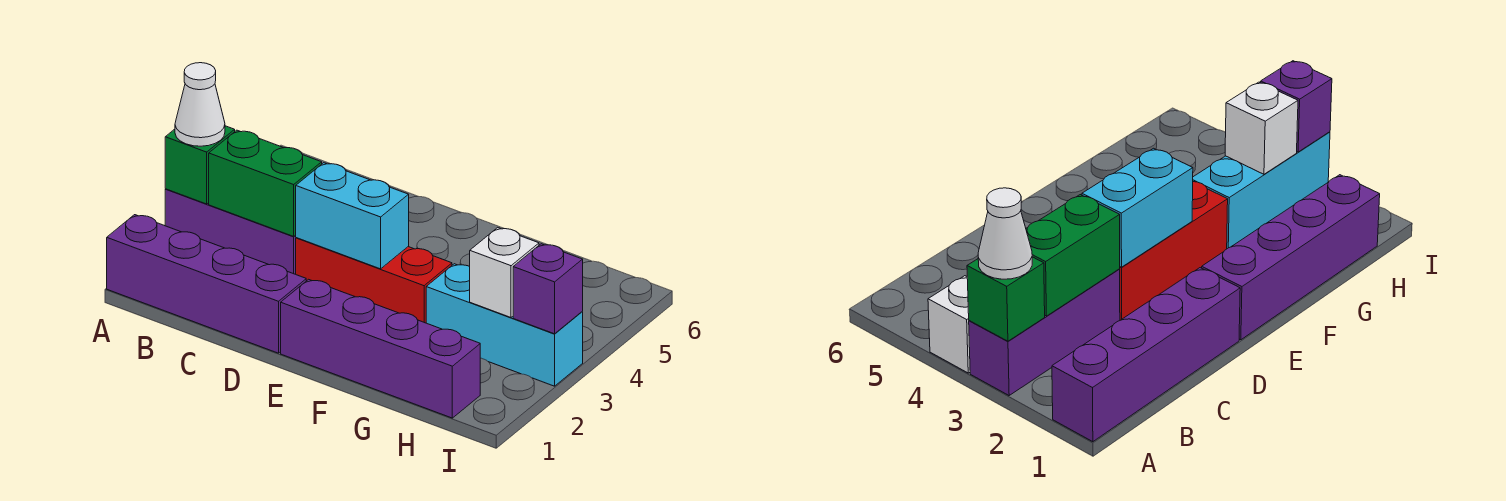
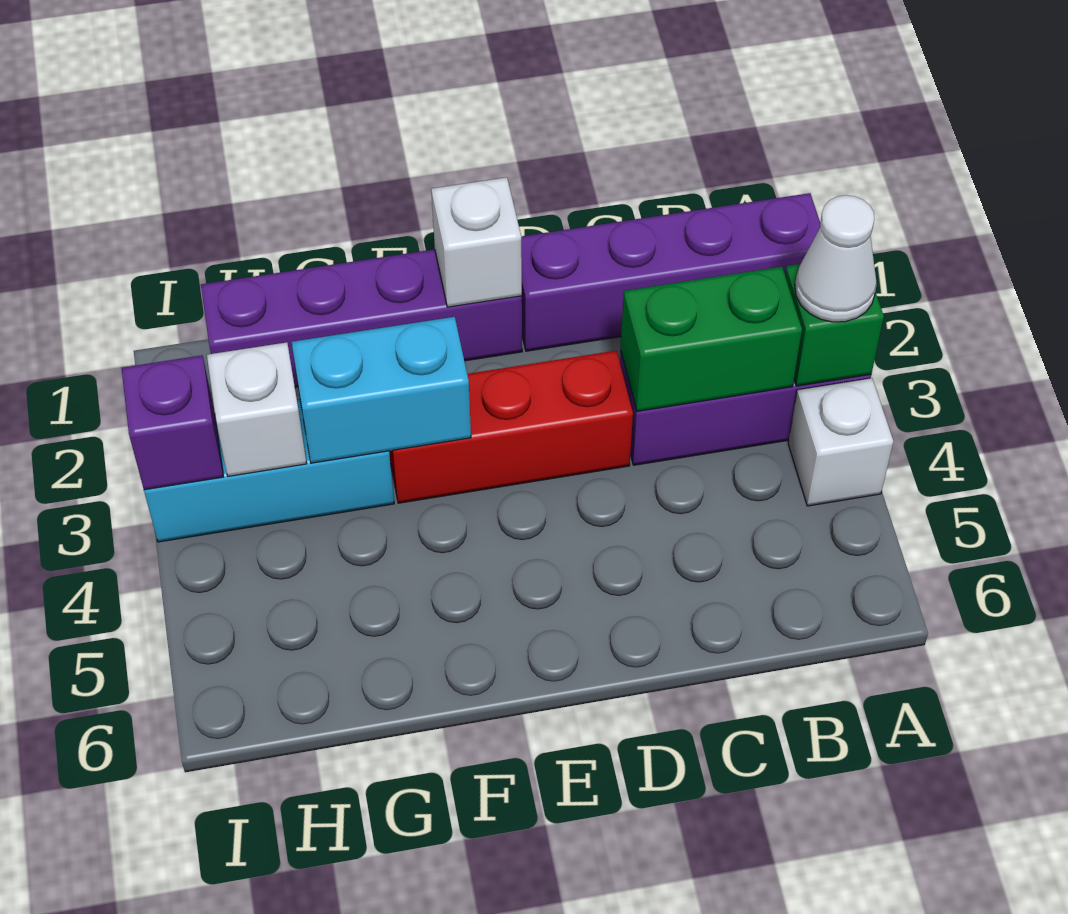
cyan 1x2 brick [296,163,409,269] -> cyan 1x2 brick moved to [292,317,471,463]
none -> white 1x1 brick [431,177,522,307]

